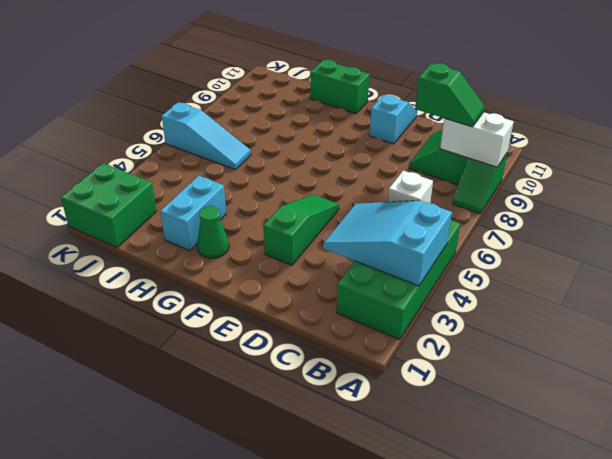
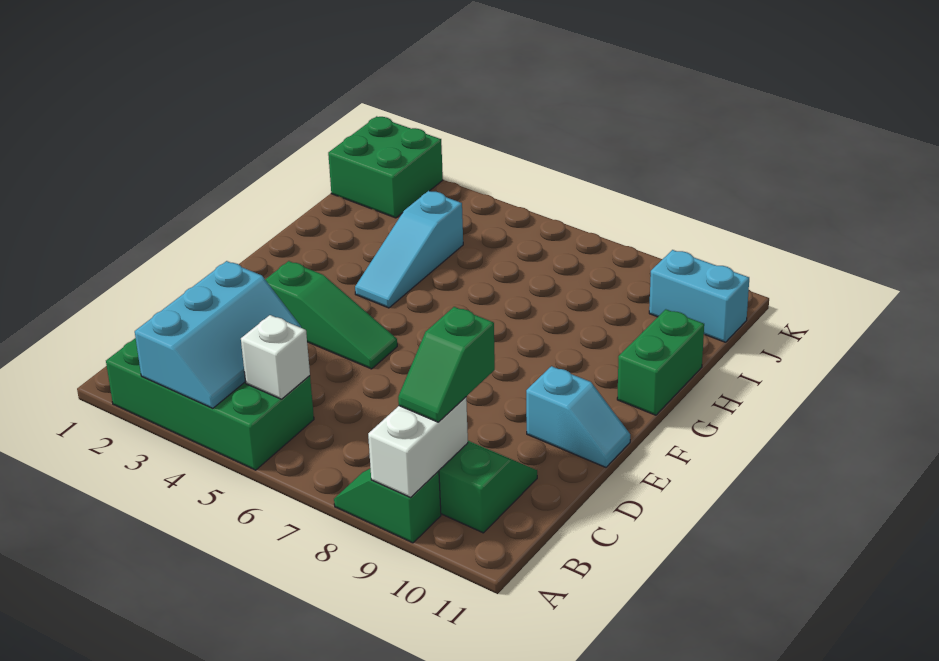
cyan 2x3 slope [323,200,452,286] -> cyan 2x3 slope turned to [135,261,301,409]
green 1x1 cone [197,206,229,258] -> none
cyan 1x2 brick [160,176,226,251] -> cyan 1x2 brick moved to [649,250,749,342]
cyan 1x3 slope [162,102,251,170] -> cyan 1x3 slope moved to [355,191,463,308]

